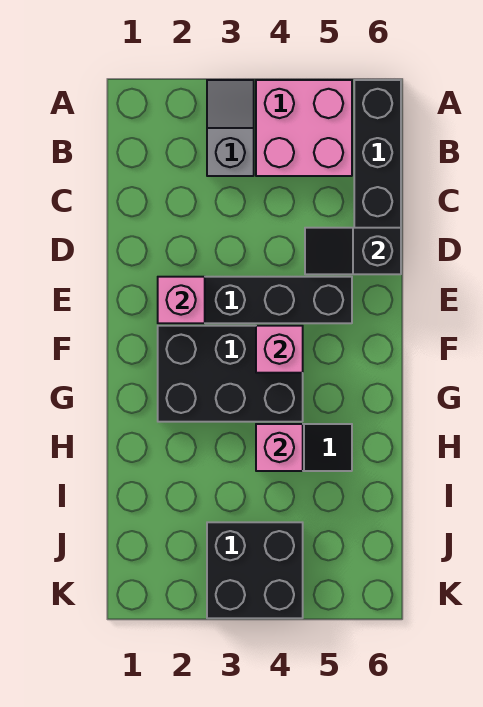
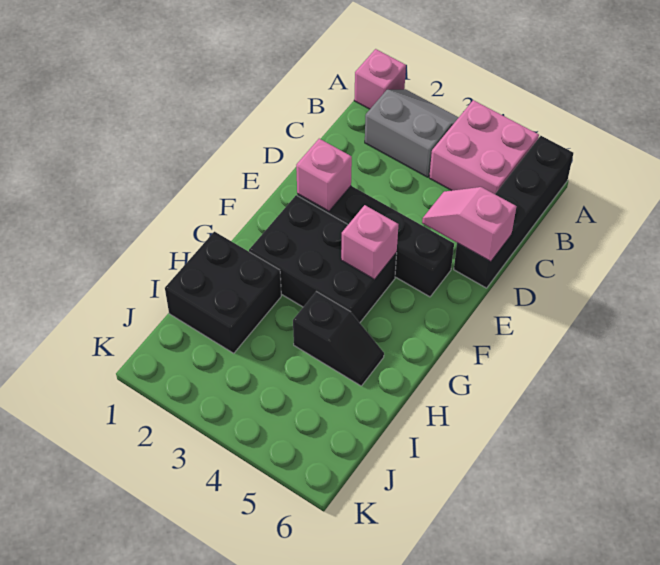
grey 1x2 slope [207,80,254,176] -> grey 2x2 slope [365,89,459,177]
black 1x2 slope [305,228,401,274] -> pink 1x2 slope [422,187,516,262]
pink 1x1 brick [256,424,303,471] -> pink 1x1 brick moved to [354,49,406,109]
black 2x2 brick [207,522,303,618] -> black 2x2 brick moved to [165,232,281,353]

